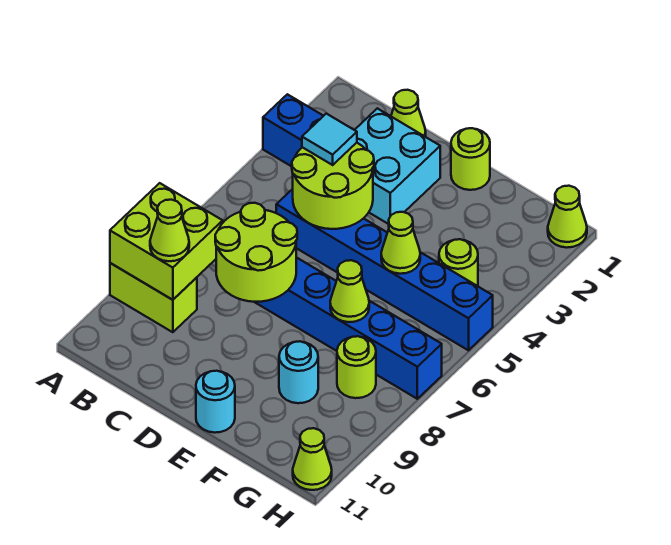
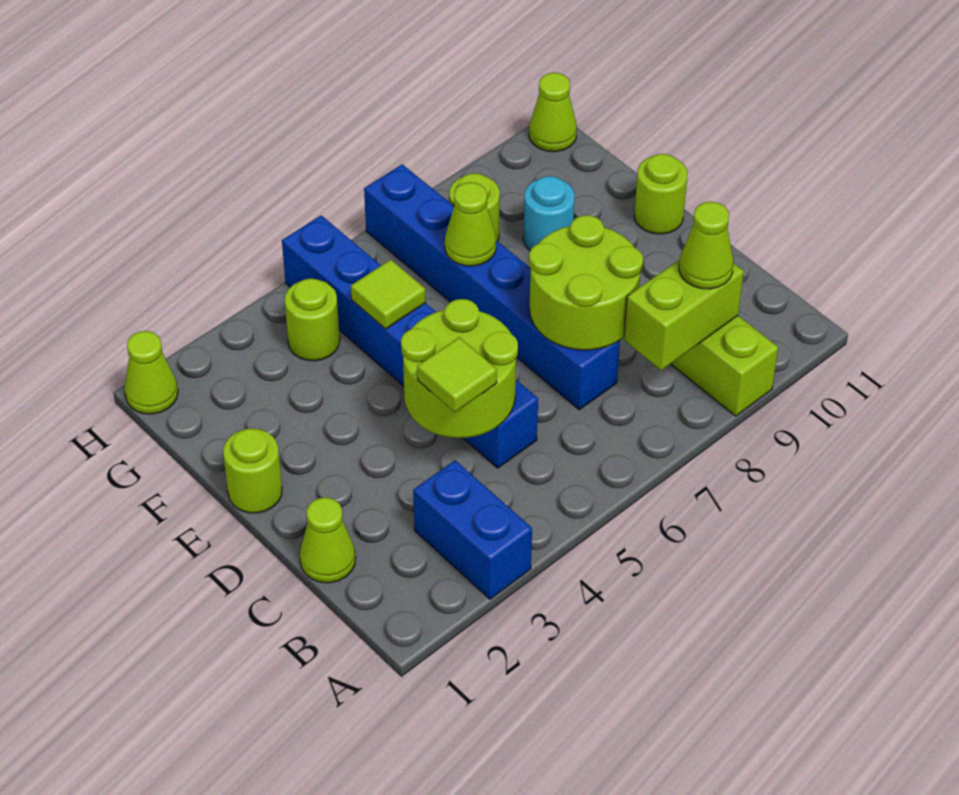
lime 2x2 brick [110,183,223,300] -> lime 1x2 brick [624,260,744,370]
cyan 2x2 brick [355,108,440,224] -> none
cyan 1x1 tile [302,114,357,165] -> lime 1x1 tile [417,337,497,412]
cyan 1x1 round brick [196,371,235,433] -> lime 1x1 round brick [634,154,687,234]
lime 1x1 cone [381,212,420,274] -> lime 1x1 tile [351,260,426,329]

